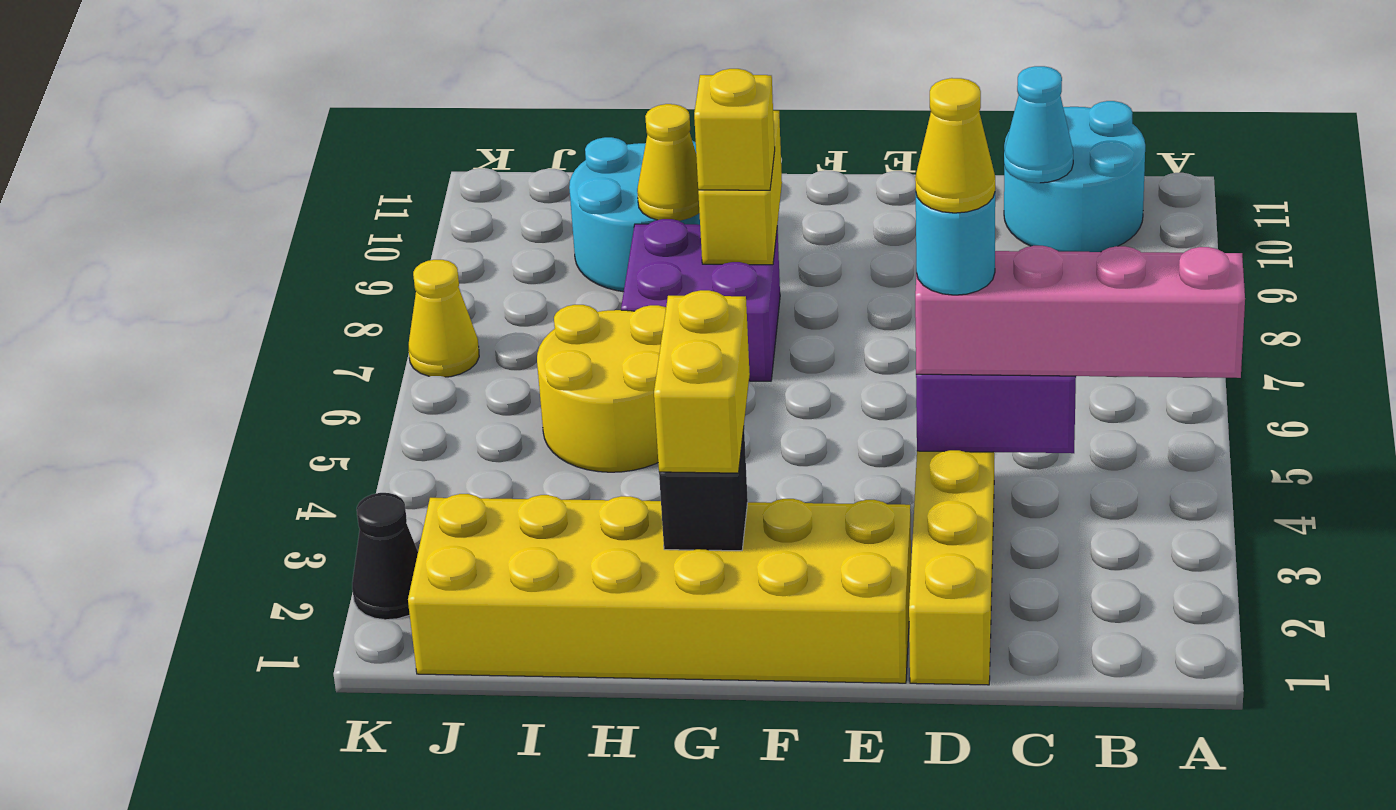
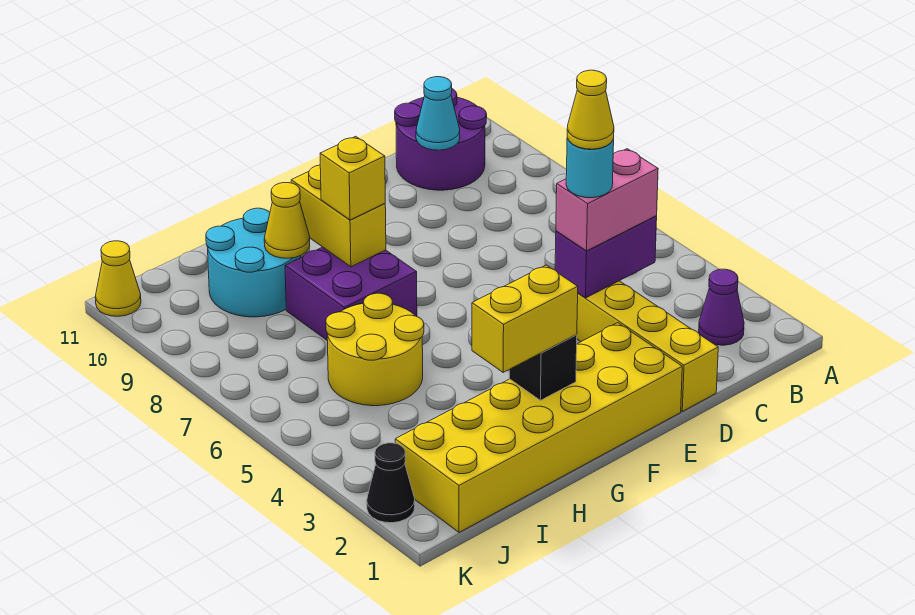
pink 1x4 brick [915,246,1245,378] -> pink 1x2 brick [556,149,658,251]
none -> purple 1x1 cone [699,269,744,345]
cyan 2x2 round brick [1004,101,1145,252] -> purple 2x2 round brick [395,89,487,190]
yellow 1x2 brick [654,290,750,473] -> yellow 1x2 brick turned to [472,265,578,372]
yellow 1x1 cone [408,260,479,377] -> yellow 1x1 cone moved to [95,241,141,316]

